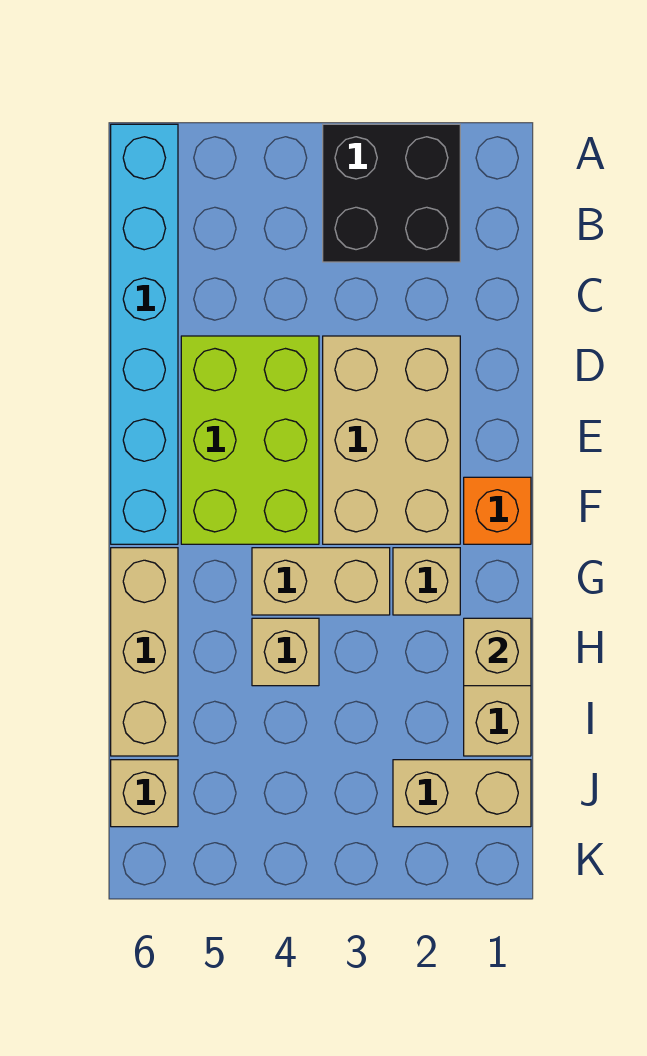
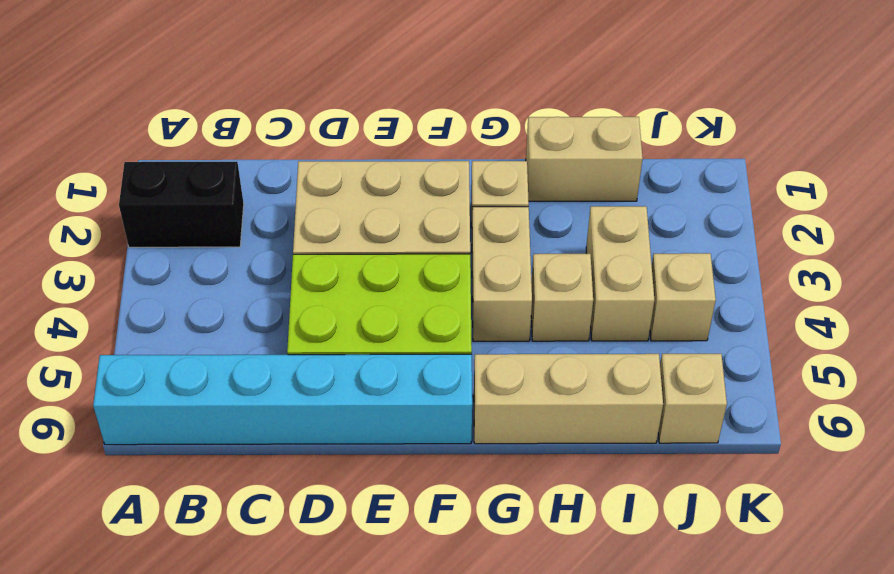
black 2x2 brick [323,124,460,262] -> black 1x2 brick [119,162,244,247]
orange 1x1 brick [464,477,531,544] -> none
tan 1x1 brick [464,618,531,686] -> tan 1x1 brick moved to [650,253,716,341]
tan 1x2 brick [393,760,531,827] -> tan 1x2 brick moved to [586,206,654,341]

